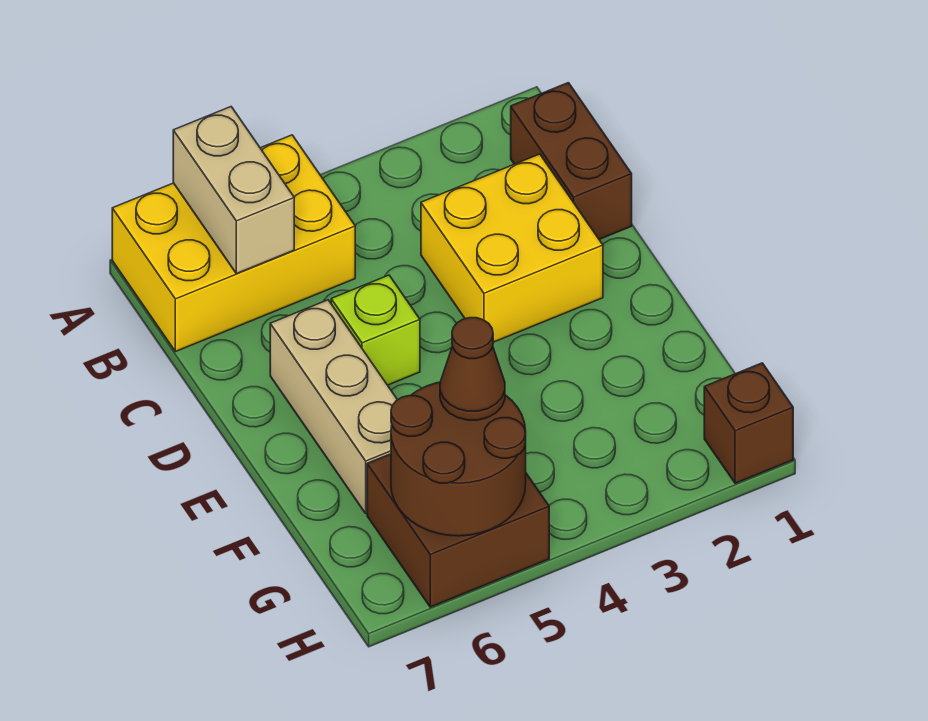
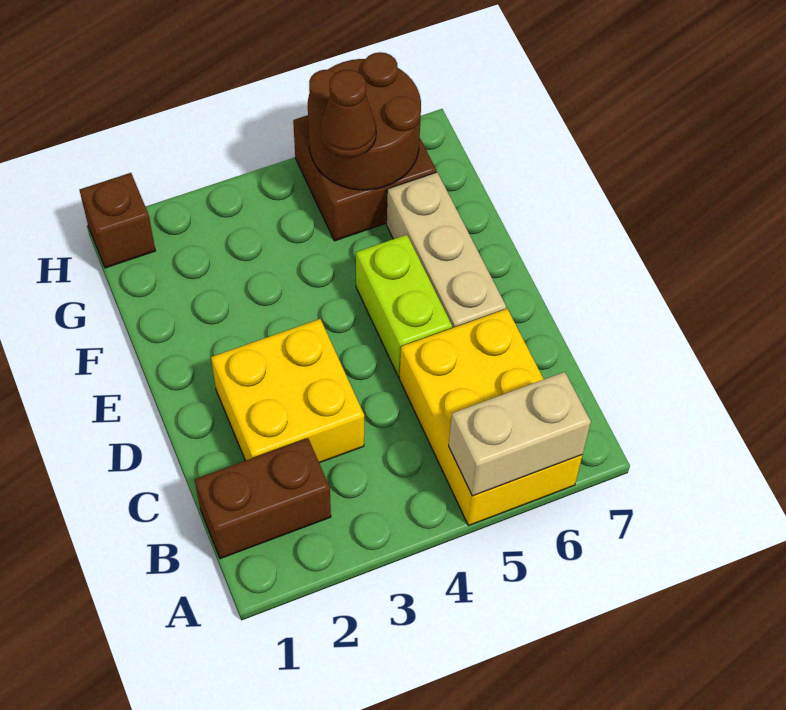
yellow 2x3 brick [112,135,355,352] -> yellow 2x3 brick turned to [400,309,582,526]
tan 1x2 brick [173,107,294,274] -> tan 1x2 brick turned to [449,372,591,496]
brown 1x2 brick [511,83,632,239] -> brown 1x2 brick turned to [195,438,331,559]
lime 1x1 brick [331,275,420,385] -> lime 1x2 brick [356,235,452,377]

